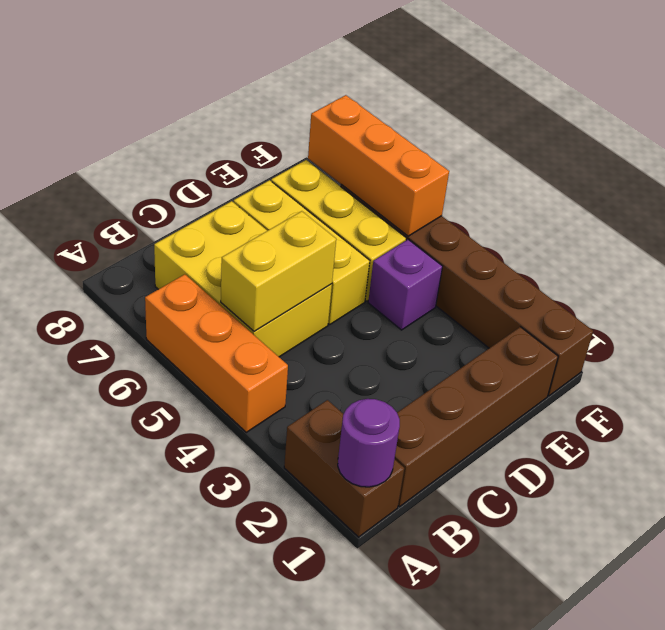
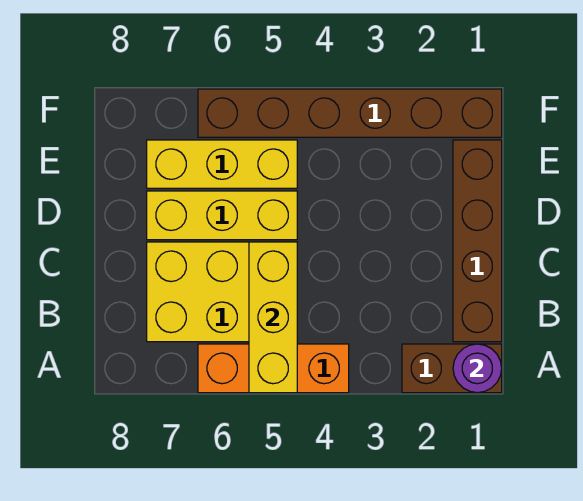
yellow 1x2 brick [221,211,336,332] -> yellow 1x3 brick [249,242,297,393]
purple 1x1 brick [368,239,443,330] -> none
orange 1x3 brick [308,95,449,236] -> none

